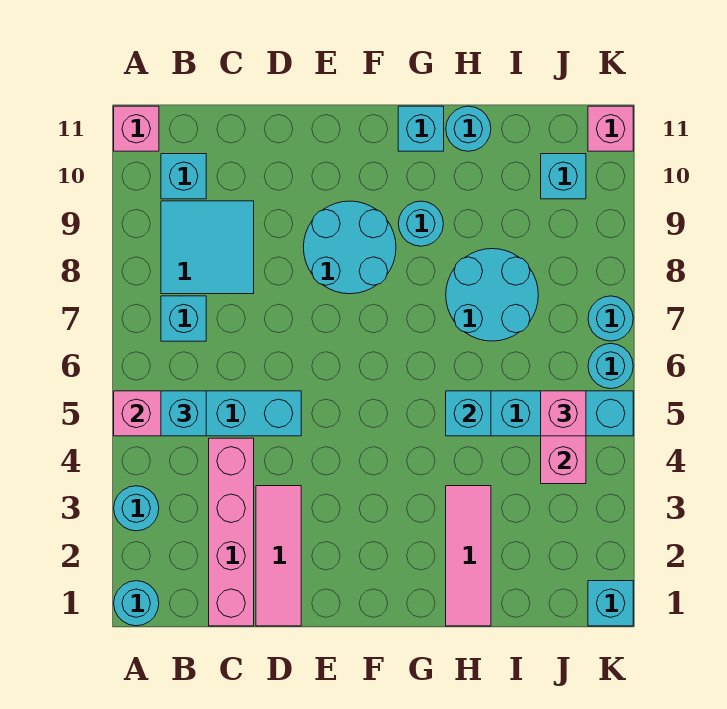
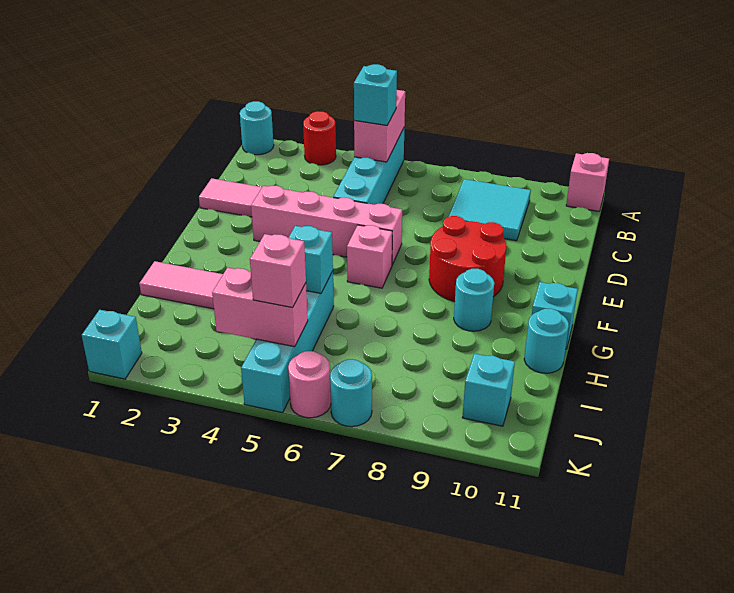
cyan 1x1 round brick [114,486,159,531] -> red 1x1 round brick [303,111,336,165]
cyan 1x1 brick [161,296,206,341] -> none
cyan 1x1 brick [161,154,206,199] -> none
pink 1x4 brick [209,438,254,626] -> pink 1x4 brick moved to [251,186,402,265]
cyan 2x2 round brick [303,201,396,294] -> red 2x2 round brick [429,216,507,302]
cyan 2x2 round brick [446,249,538,341] -> none
cyan 1x1 round brick [588,344,633,389] -> pink 1x1 round brick [288,351,331,418]
pink 1x1 brick [588,106,633,151] -> pink 1x1 brick moved to [347,225,392,288]

